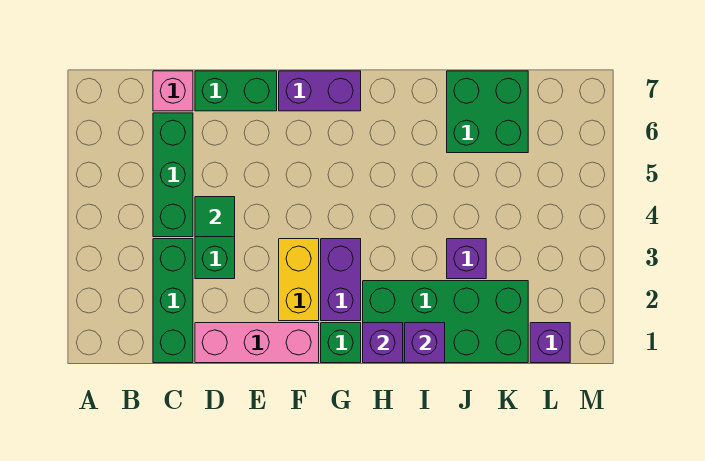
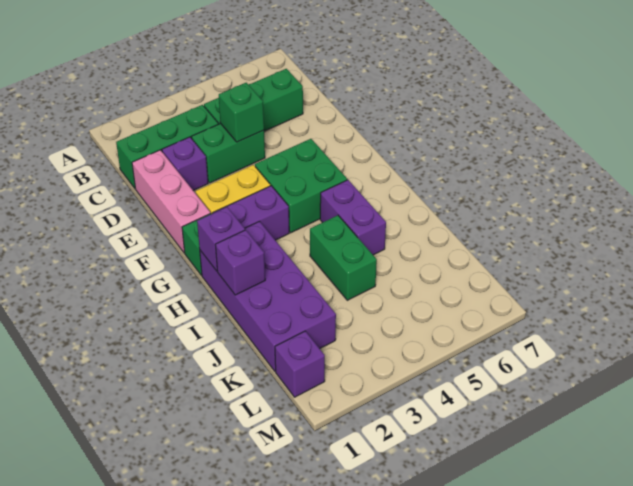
pink 1x1 brick [153,71,193,111] -> none
green 1x1 tile [195,197,235,237] -> green 1x1 brick [219,83,264,142]
green 1x2 brick [195,71,277,111] -> green 1x2 brick moved to [310,215,377,300]
purple 1x2 brick [279,71,361,111] -> purple 1x2 brick moved to [320,180,386,255]
green 2x4 brick [363,281,528,363] -> purple 2x4 brick [200,221,336,371]
purple 1x1 brick [447,239,486,279] -> purple 1x1 brick moved to [162,137,208,190]
green 2x2 brick [447,71,528,153] -> green 2x2 brick moved to [255,139,347,233]

